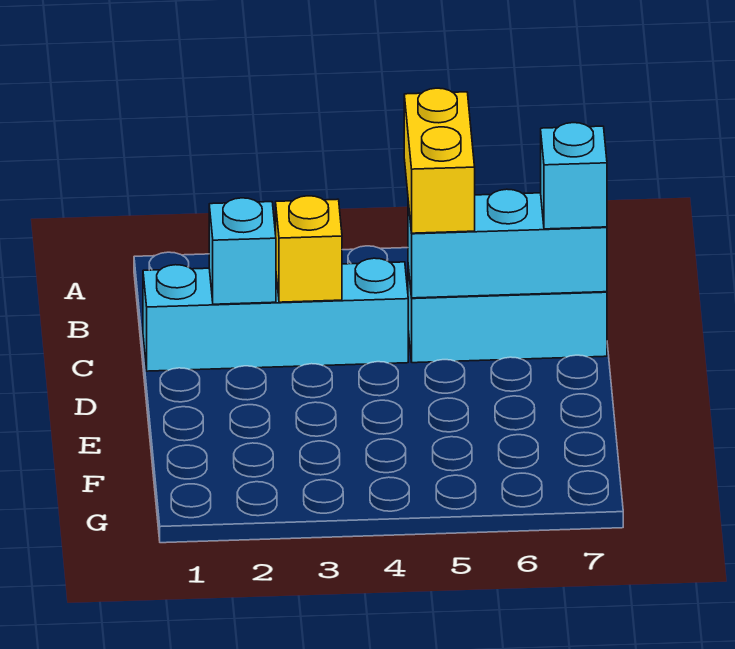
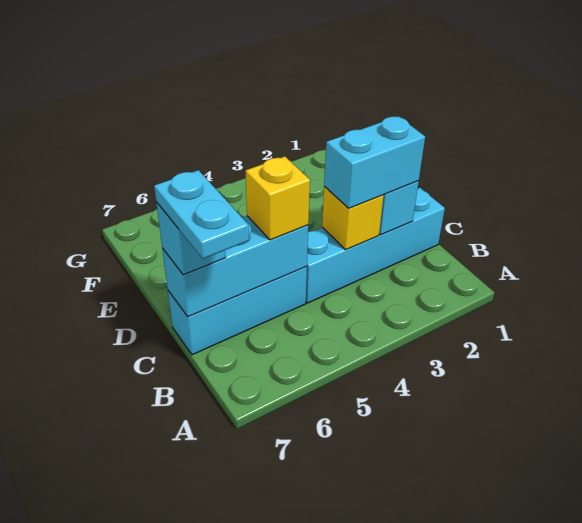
yellow 1x2 brick [404,88,475,233] -> yellow 1x1 brick [246,156,310,240]
none -> cyan 1x2 plate [154,170,249,259]
none -> cyan 1x2 brick [324,116,425,208]

